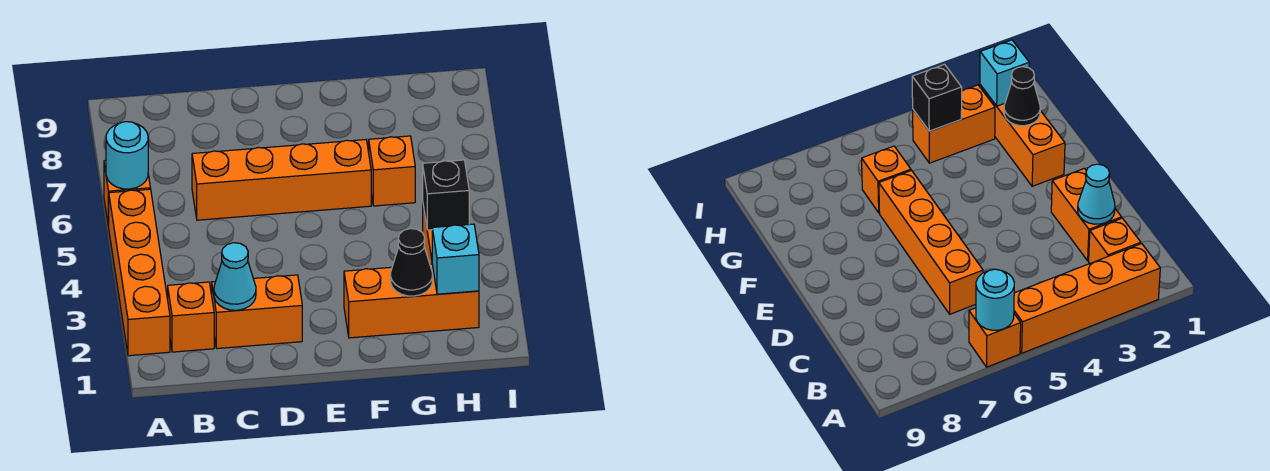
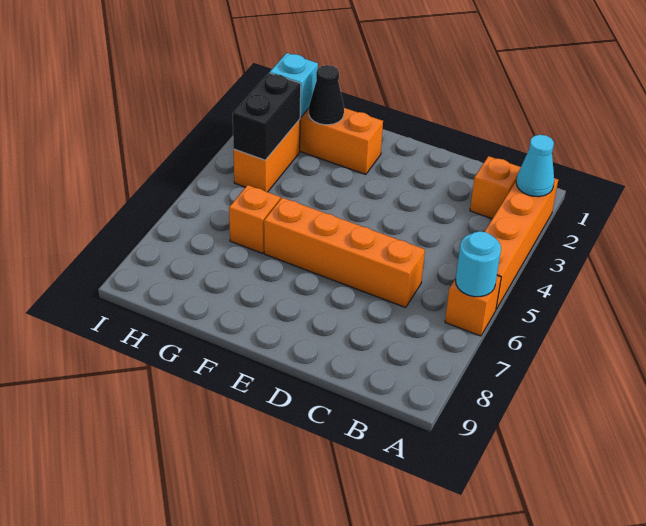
orange 1x2 brick [212,275,302,349] -> none
cyan 1x1 cone [214,243,256,310] -> cyan 1x1 cone moved to [516,135,554,197]
black 1x1 brick [423,160,469,230] -> black 1x2 brick [233,73,301,160]

